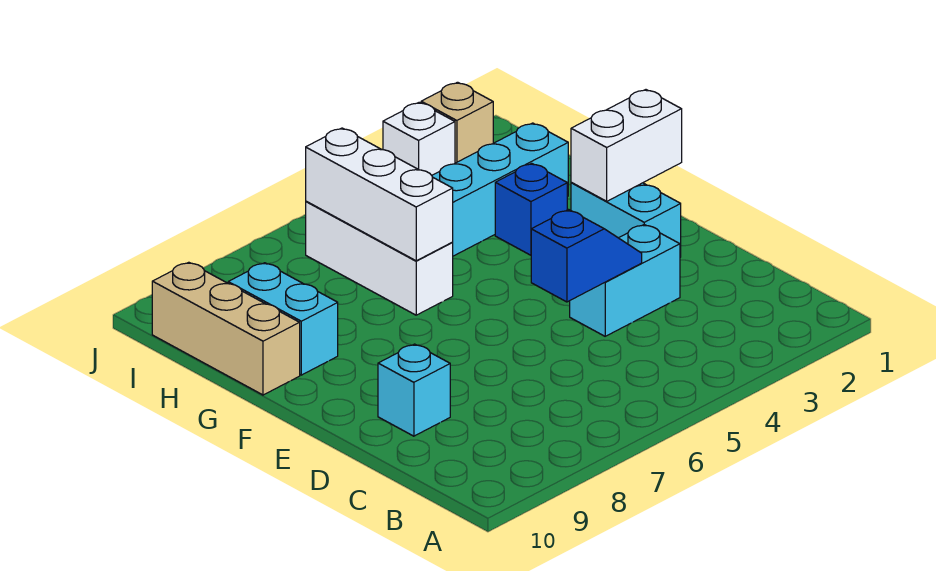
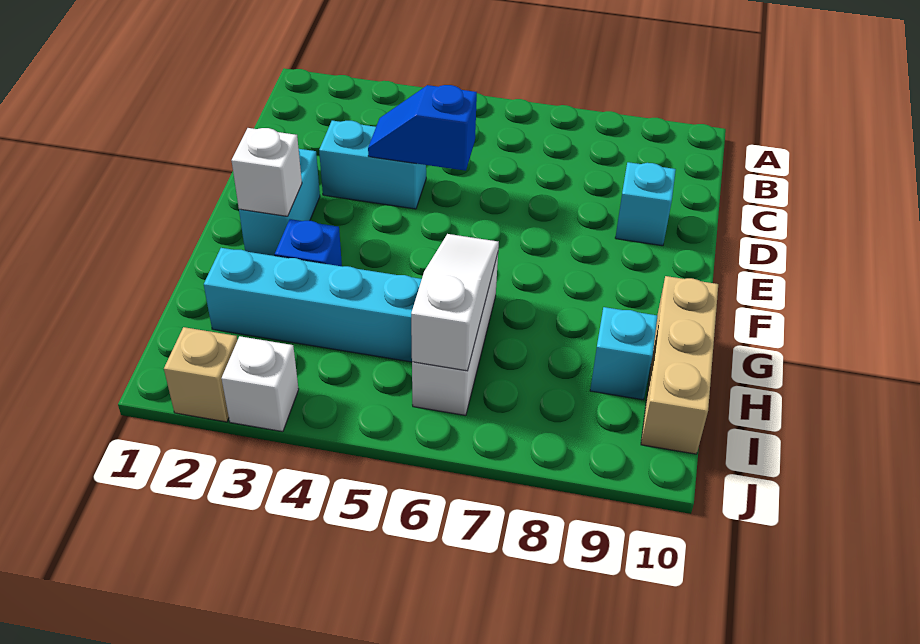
white 1x2 brick [571,90,682,201] -> white 1x1 brick [232,128,302,216]
white 1x3 brick [306,128,453,261] -> white 1x3 slope [411,234,499,371]
cyan 1x2 brick [228,263,338,375] -> cyan 1x1 brick [590,307,658,400]

